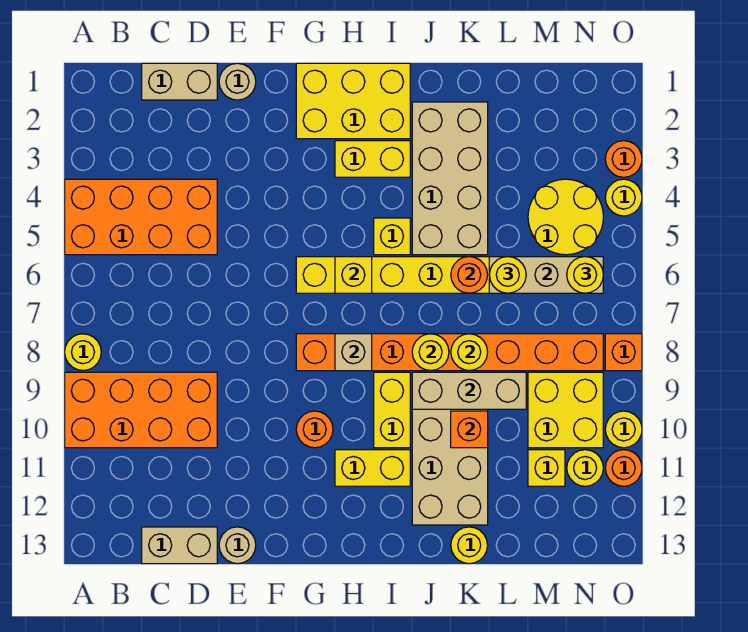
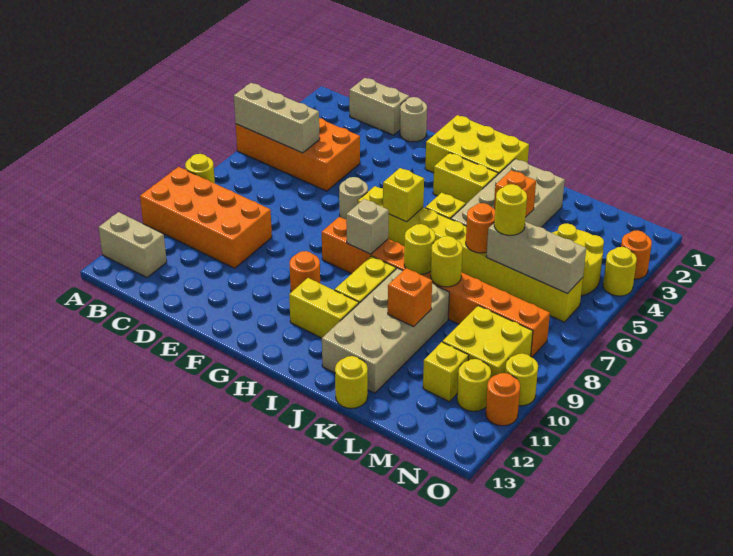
tan 1x2 brick [142,527,217,564] -> tan 1x2 brick moved to [99,212,167,277]
tan 1x1 round brick [219,527,256,564] -> tan 1x1 round brick moved to [339,177,368,219]
tan 1x3 brick [412,372,526,409] -> tan 1x3 brick moved to [234,83,320,153]
yellow 1x1 round brick [567,257,603,293] -> none
orange 1x1 brick [605,334,642,371] -> orange 1x1 brick moved to [494,170,536,217]

